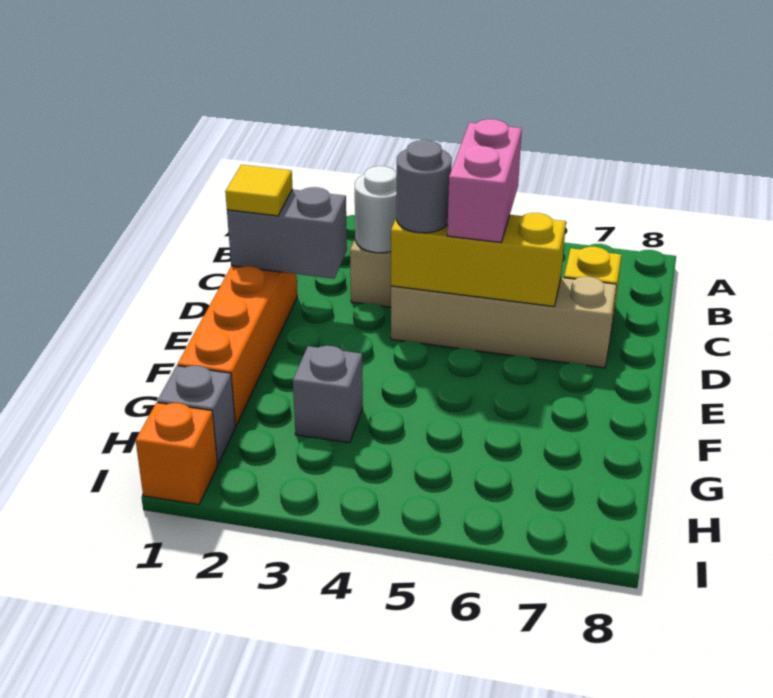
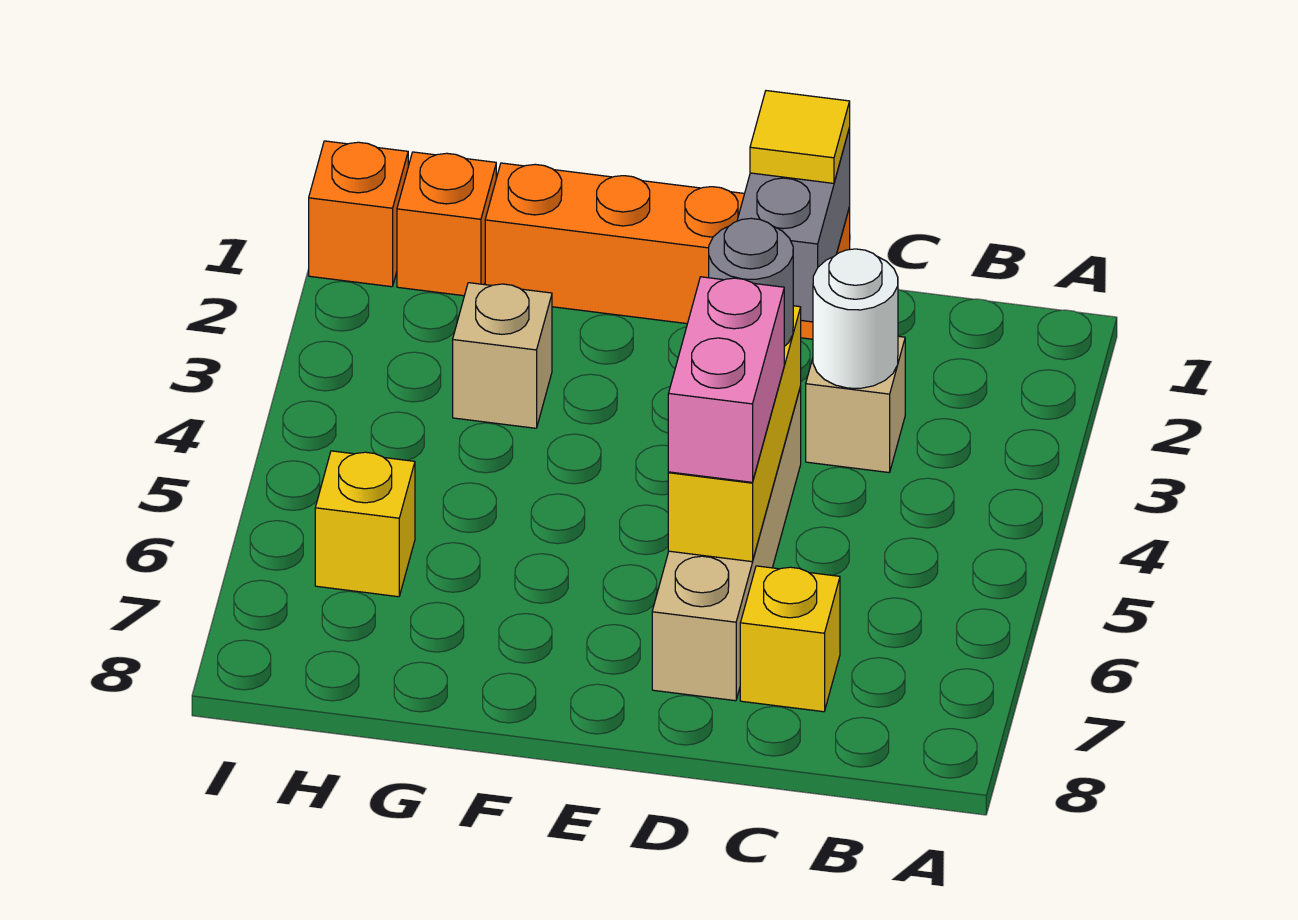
pink 1x2 brick [447,119,522,243] -> pink 1x2 brick turned to [668,277,784,482]
grey 1x1 brick [293,346,363,443] -> tan 1x1 brick [453,283,552,428]
grey 1x1 brick [157,366,235,464] -> orange 1x1 brick [397,152,496,296]
none -> yellow 1x1 brick [315,451,415,597]

